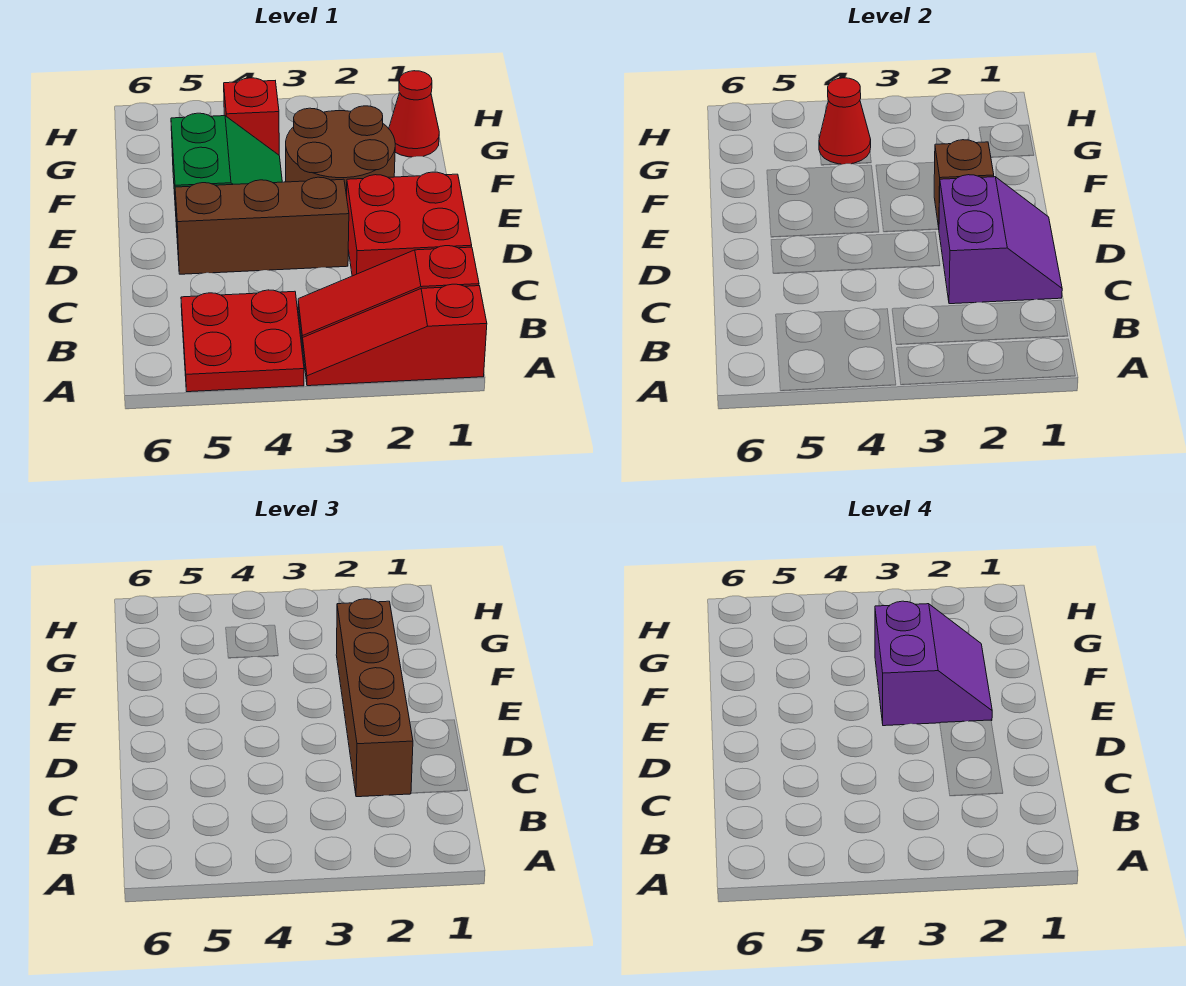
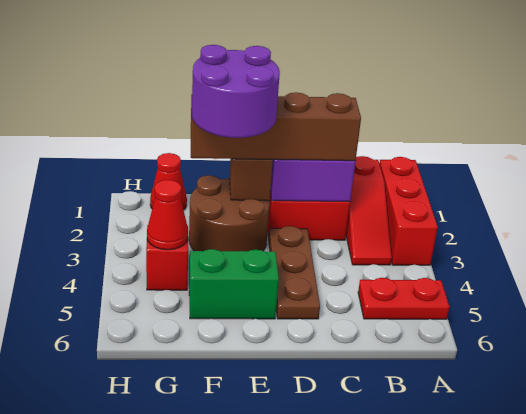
red 1x3 slope [303,284,487,386] -> red 1x3 brick [379,157,438,265]
red 2x2 plate [181,290,304,392] -> red 1x2 plate [358,278,449,319]
brown 1x3 brick [175,177,349,274] -> brown 1x3 plate [269,226,320,319]
purple 2x2 slope [875,601,992,726] -> purple 2x2 round brick [192,45,280,138]

